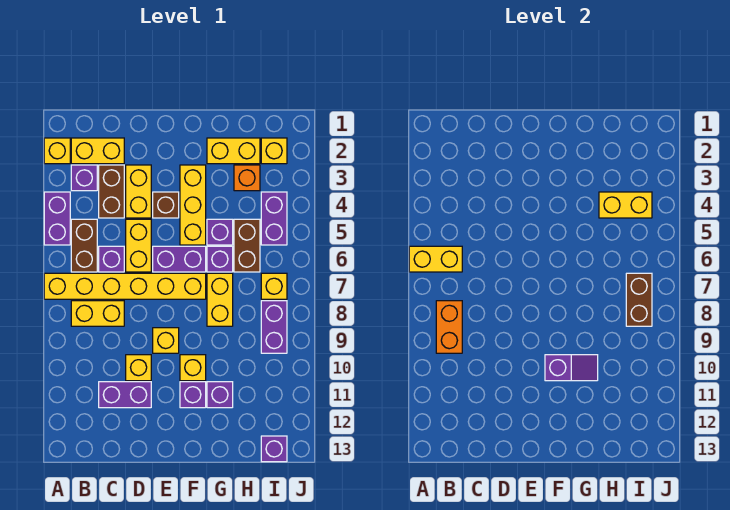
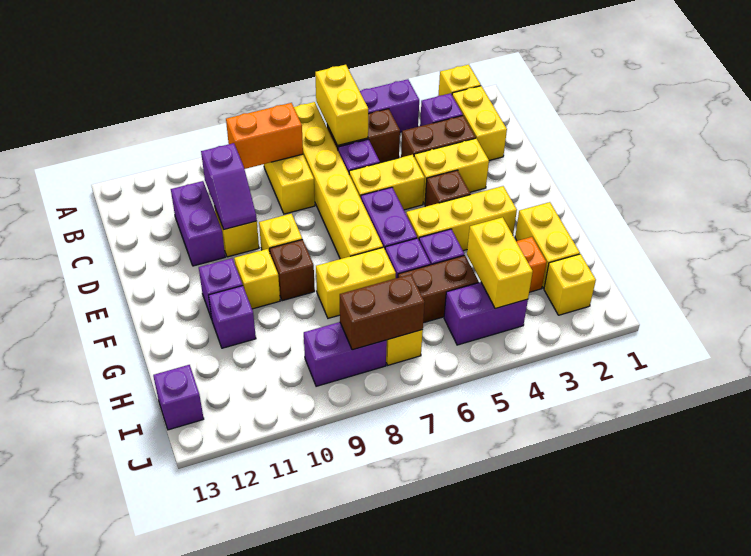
none -> brown 1x1 brick [270,239,315,301]
purple 1x2 slope [545,355,598,381] -> purple 1x2 slope moved to [201,143,257,229]

